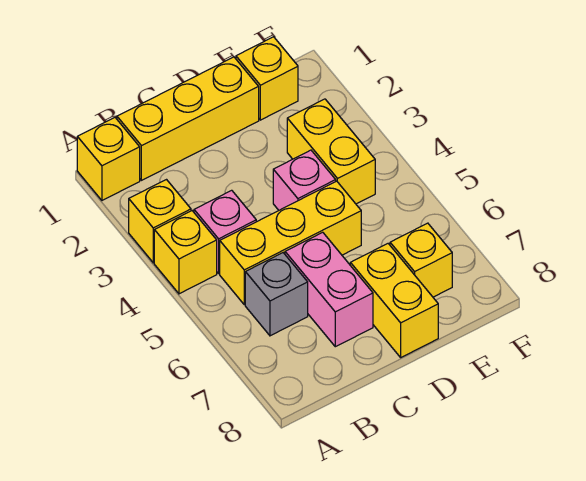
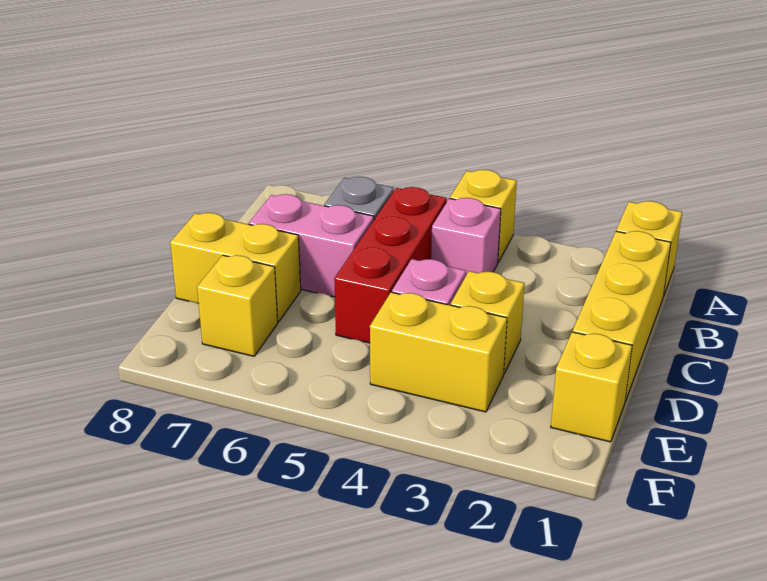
yellow 1x1 brick [129,180,191,263] -> yellow 1x1 brick moved to [451,271,525,373]
yellow 1x3 brick [220,181,361,305] -> red 1x3 brick [334,187,447,343]

